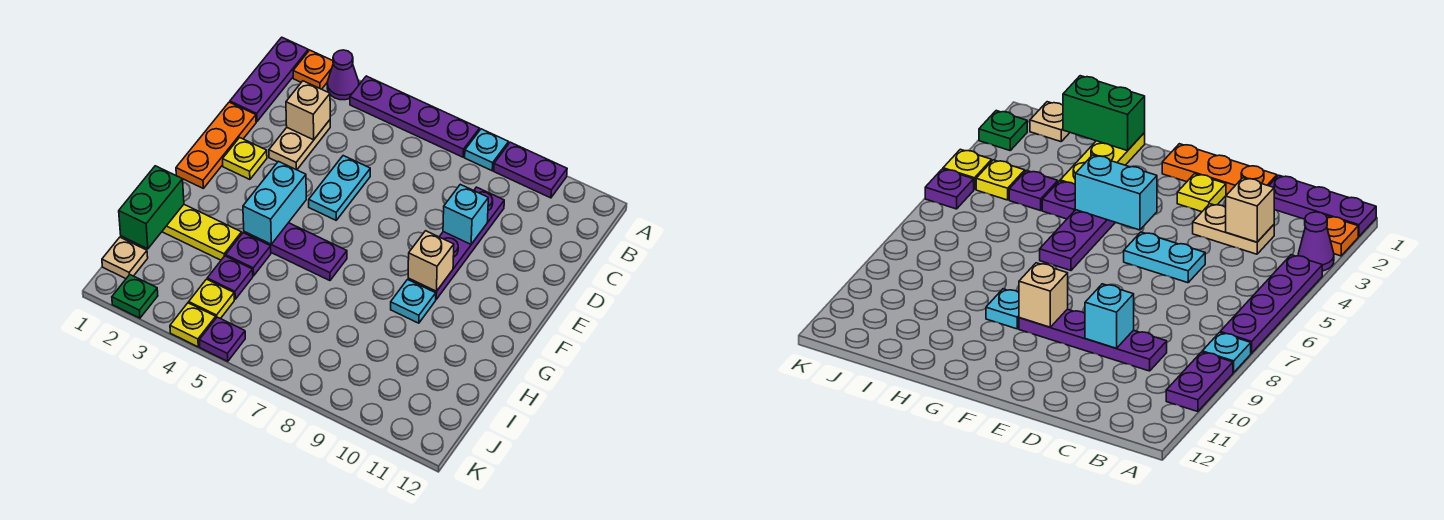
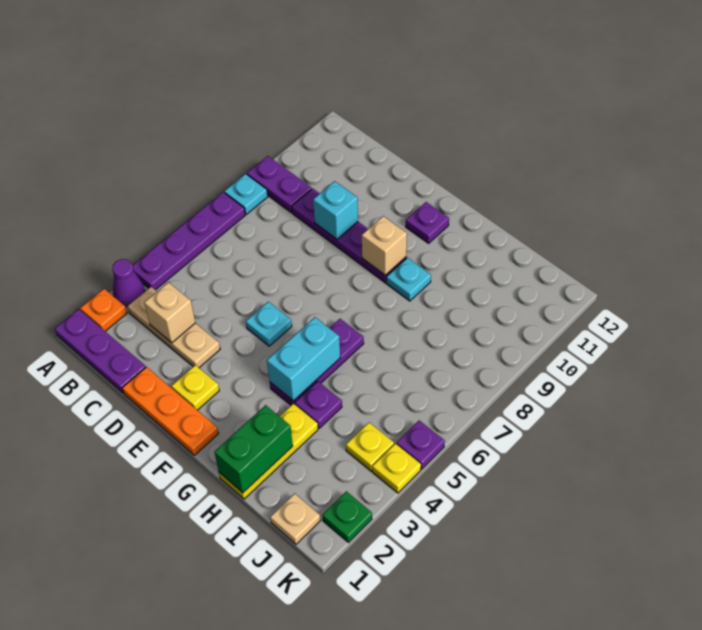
purple 1x2 plate [494,142,567,198] -> purple 1x2 plate turned to [247,156,312,212]
tan 1x2 plate [269,120,330,170] -> tan 1x3 plate [128,287,220,368]
cyan 1x2 plate [309,156,370,220] -> cyan 1x1 plate [246,302,292,346]
cyan 1x2 brick [243,161,306,244] -> cyan 1x2 brick turned to [267,317,340,401]
green 1x2 brick [119,166,184,249] -> green 1x2 brick turned to [215,405,293,493]
purple 1x1 plate [207,256,253,299] -> purple 1x1 plate moved to [406,202,449,243]

